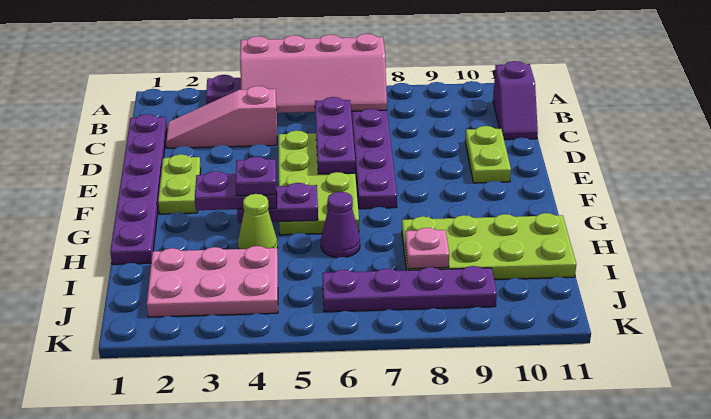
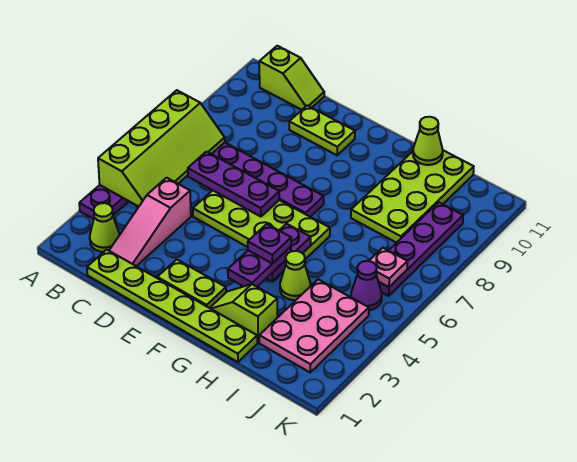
pink 2x4 slope [240,34,387,113] -> lime 2x4 slope [98,90,225,207]
none -> lime 1x1 cone [90,203,120,252]
purple 1x2 slope [493,61,538,140] -> lime 1x2 slope [259,46,324,110]
purple 1x6 plate [110,114,167,264] -> lime 1x6 plate [87,250,257,362]
none -> lime 1x2 slope [210,284,277,343]
purple 1x1 cone [321,192,360,258] -> purple 1x1 cone moved to [351,261,382,310]
none -> lime 1x1 cone [413,117,443,165]
pink 1x1 plate [405,228,449,269] -> pink 1x1 plate moved to [369,248,408,287]

